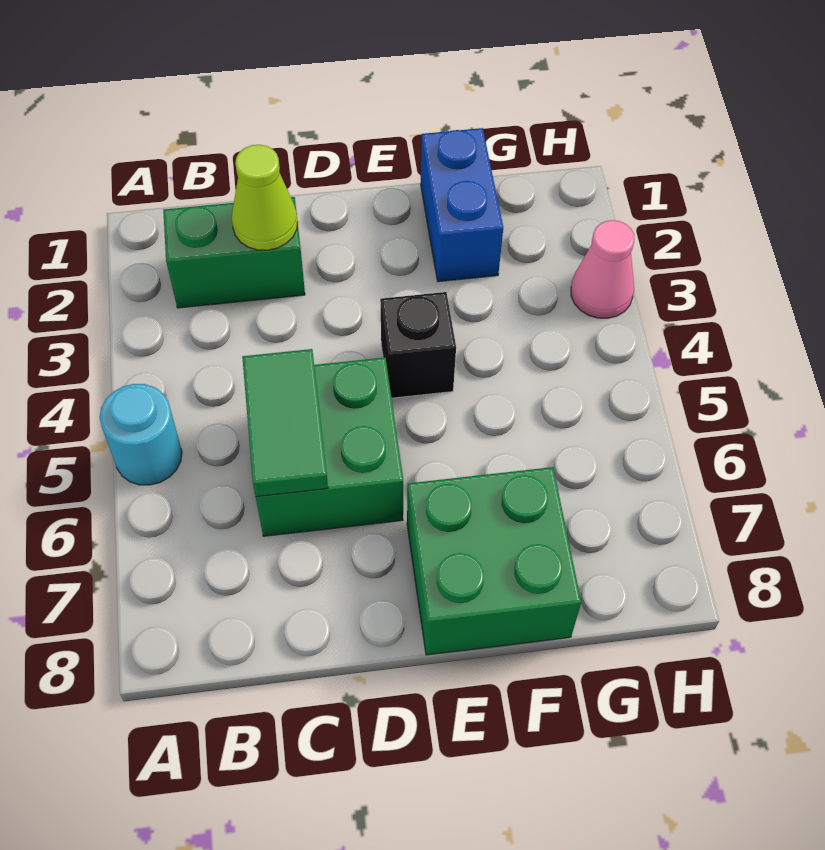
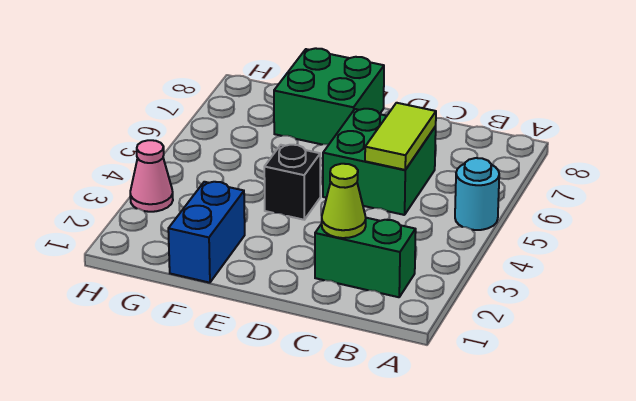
green 1x2 tile [242,349,328,497] -> lime 1x2 tile [365,103,436,170]

